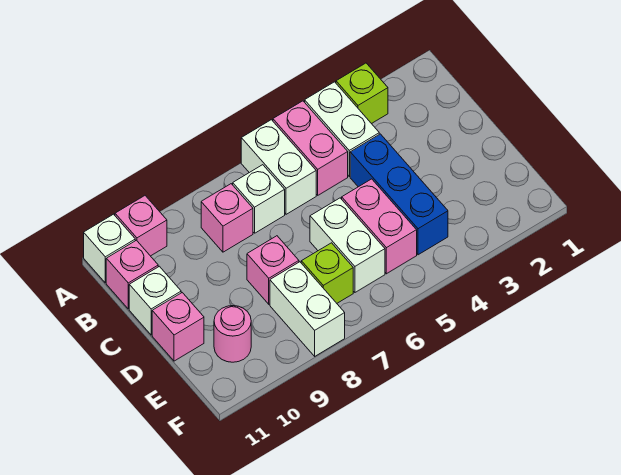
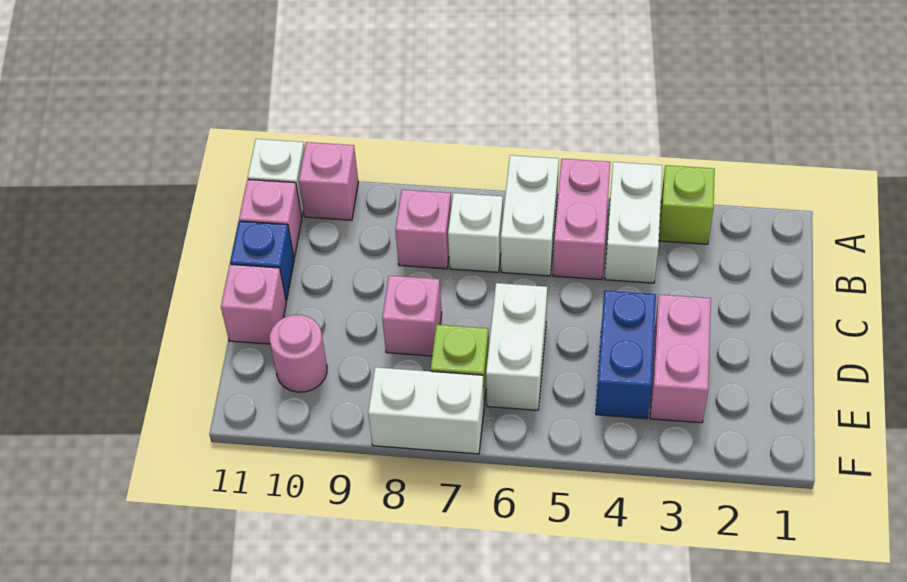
blue 1x3 brick [350,134,448,255] -> blue 1x2 brick [596,291,656,419]
white 1x1 brick [129,266,181,335] -> blue 1x1 brick [230,221,294,301]
pink 1x2 brick [342,179,417,274] -> pink 1x2 brick moved to [650,294,711,423]
white 1x2 brick [270,262,345,356] -> white 1x2 brick turned to [368,367,484,454]

